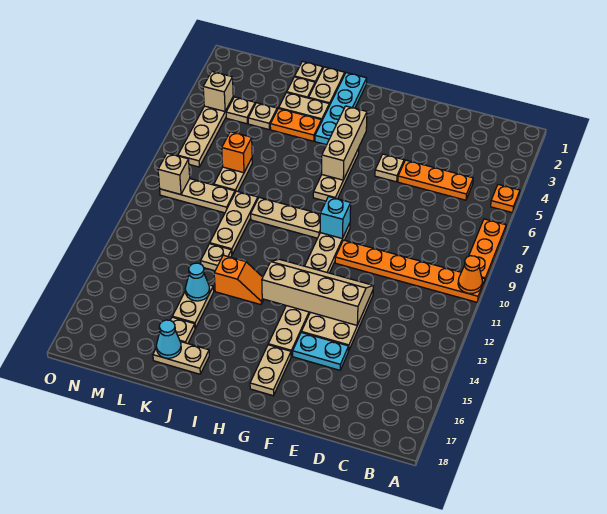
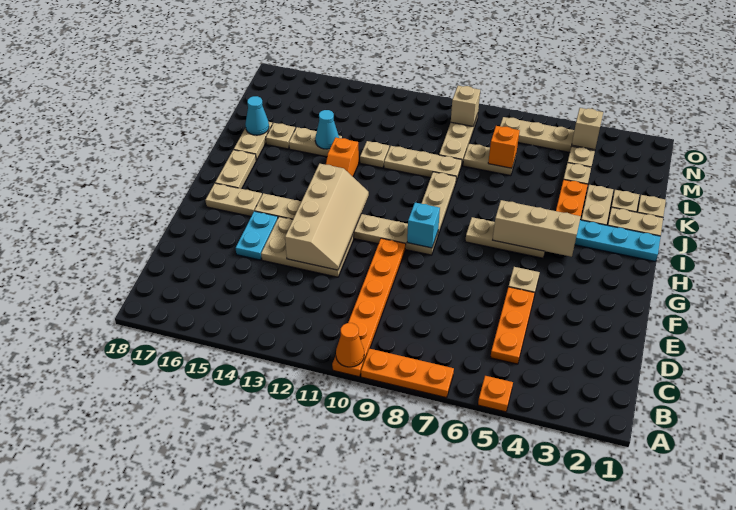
none -> tan 1x2 plate [215,150,256,189]

